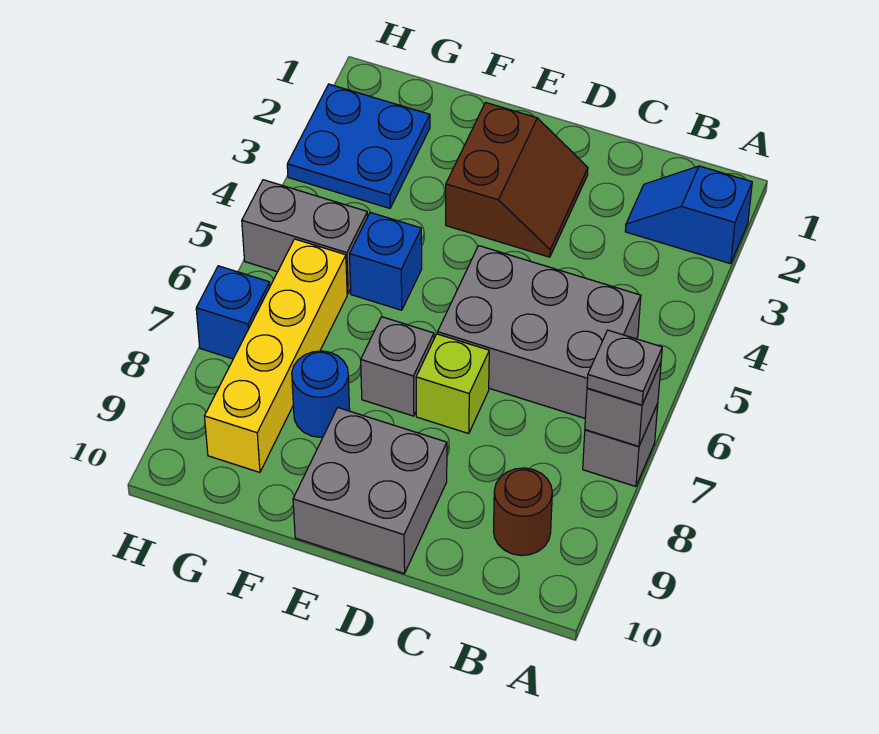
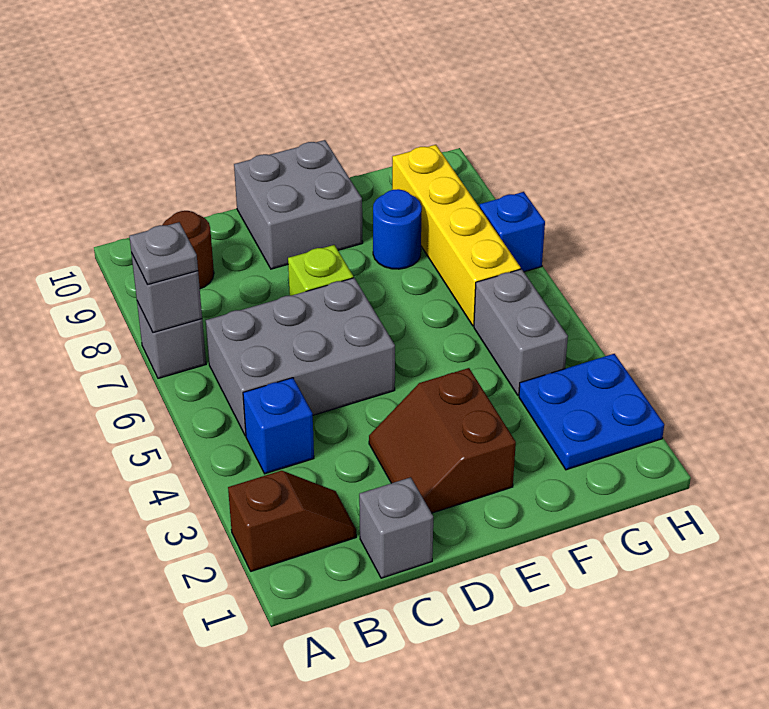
blue 1x2 slope [625,166,752,264] -> brown 1x2 slope [228,471,356,571]
grey 1x1 brick [361,317,434,416] -> grey 1x1 brick moved to [359,477,433,578]
blue 1x1 brick [350,212,422,310] -> blue 1x1 brick moved to [243,378,314,474]
grey 1x2 brick [242,180,368,294] -> grey 1x2 brick turned to [474,269,568,395]

